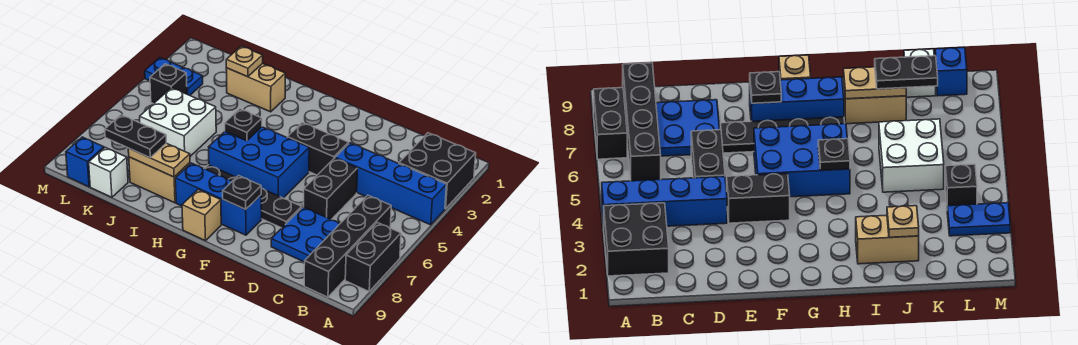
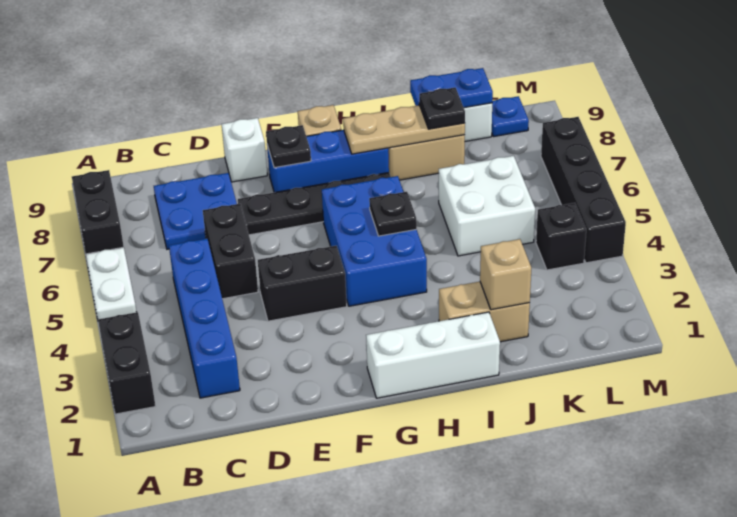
black 2x2 brick [399,133,476,209] -> black 1x2 brick [98,312,155,414]
blue 1x4 brick [335,143,447,225] -> blue 1x4 brick turned to [169,239,240,398]
none -> white 1x2 plate [86,247,136,319]
black 1x4 brick [304,195,391,297] -> black 1x4 brick moved to [541,117,626,263]
none -> white 1x1 brick [222,118,267,182]
blue 2x3 brick [209,127,309,198] -> blue 2x3 brick turned to [322,176,427,306]
none -> white 1x3 brick [366,312,500,398]
tan 1x2 plate [128,143,190,177] -> tan 1x3 plate [343,105,465,154]
tan 1x1 plate [226,46,263,77] -> tan 1x1 brick [480,239,531,310]
black 1x2 plate [105,115,166,158] -> black 1x1 plate [419,88,465,129]
blue 1x2 plate [145,58,203,95] -> blue 1x2 plate moved to [410,68,493,108]
blue 1x1 brick [66,137,104,187] -> blue 1x1 plate [492,96,529,137]

